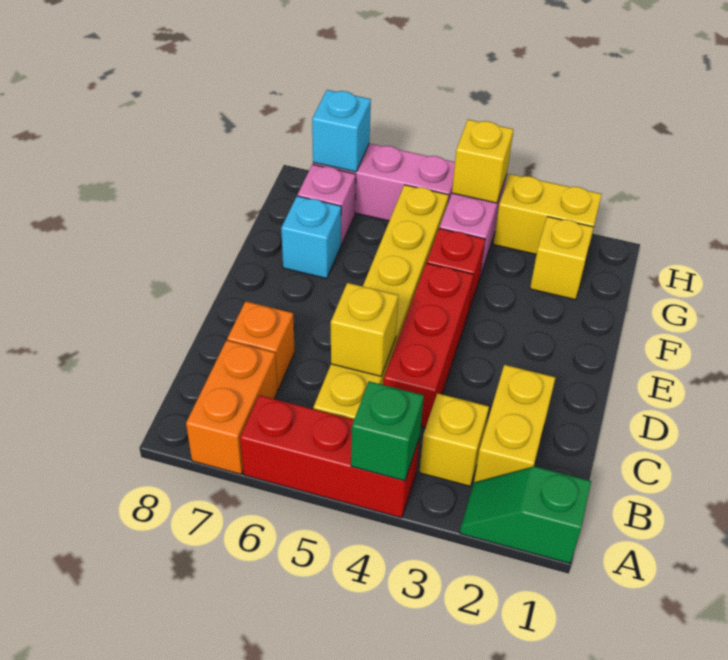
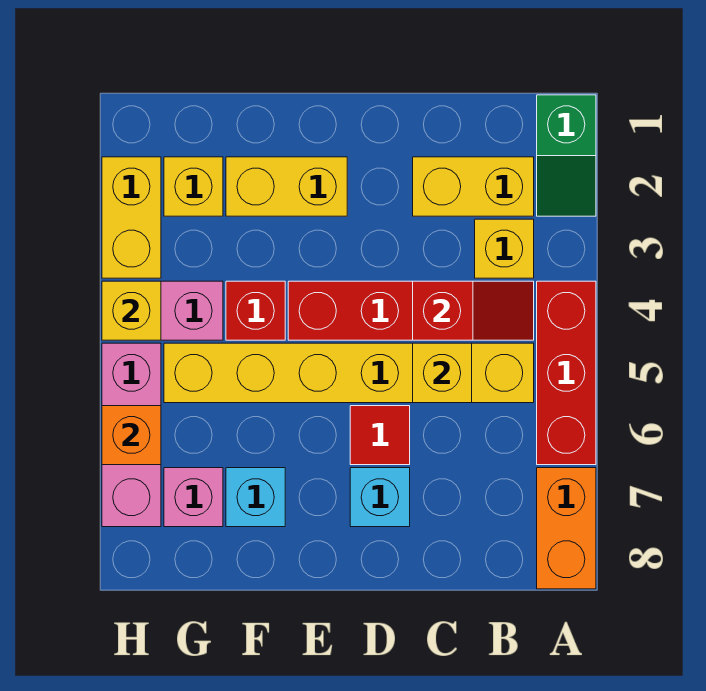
green 1x1 brick [351,381,424,481] -> none
orange 1x2 brick [186,340,278,474] -> orange 1x2 brick turned to [537,468,596,589]
none -> red 1x2 slope [413,281,534,340]
orange 1x1 brick [227,301,295,390] -> orange 1x1 brick moved to [102,406,161,465]
none -> red 1x1 tile [350,406,410,465]
none -> yellow 1x2 brick [226,157,347,216]
cyan 1x1 brick [312,90,371,172] -> cyan 1x1 brick moved to [350,468,410,527]

